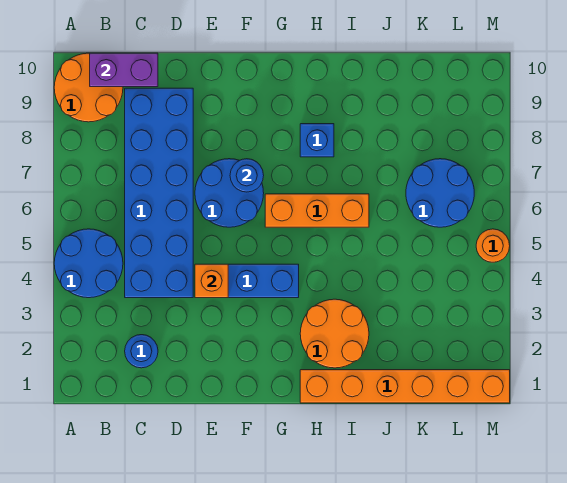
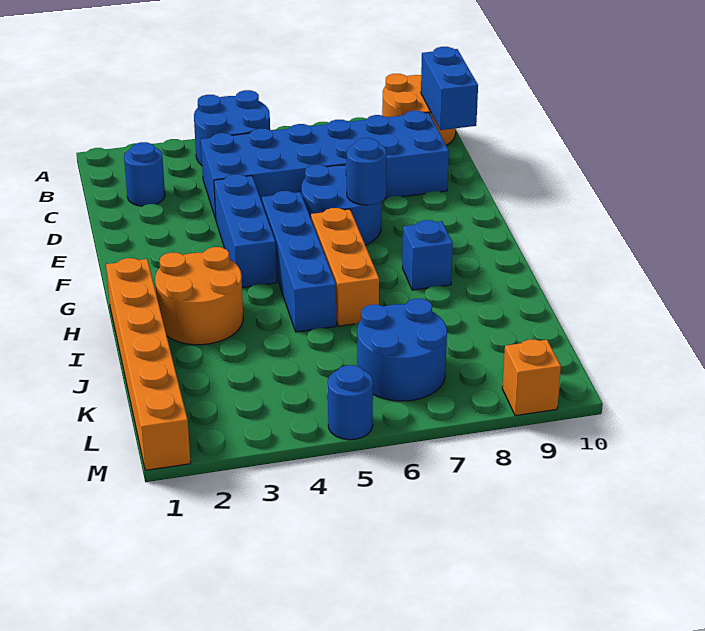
purple 1x2 brick [90,53,158,87] -> blue 1x2 brick [421,47,478,130]
orange 1x1 brick [195,264,228,298] -> orange 1x1 brick moved to [502,340,561,416]
none -> blue 1x4 brick [262,191,336,332]
orange 1x1 round brick [476,229,510,262] -> blue 1x1 round brick [328,365,373,440]

